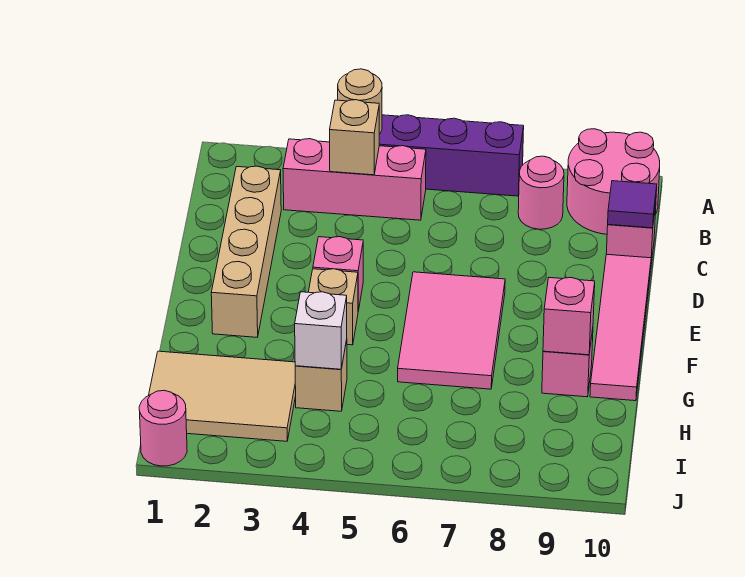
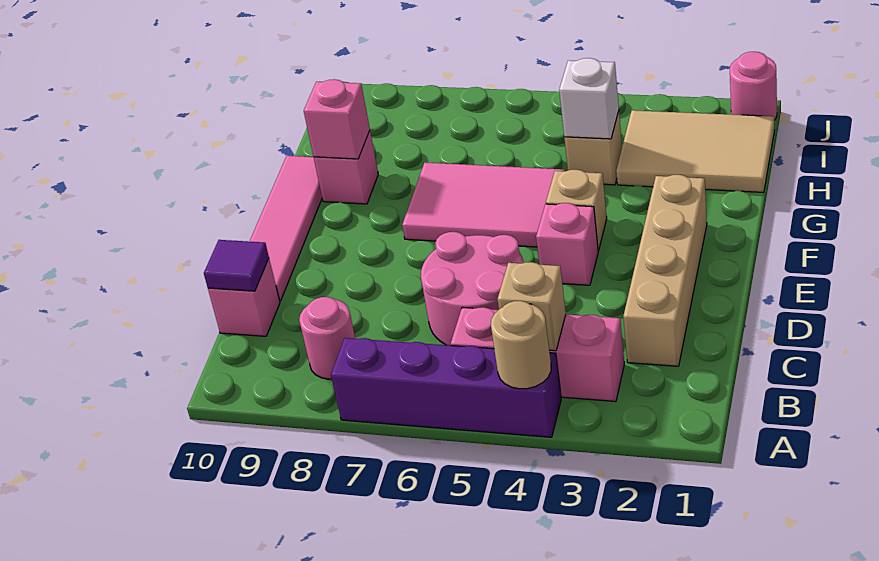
pink 2x2 round brick [567,129,660,234] -> pink 2x2 round brick moved to [421,232,524,346]
pink 2x3 tile [398,272,505,389] -> pink 2x3 tile turned to [402,163,565,247]

